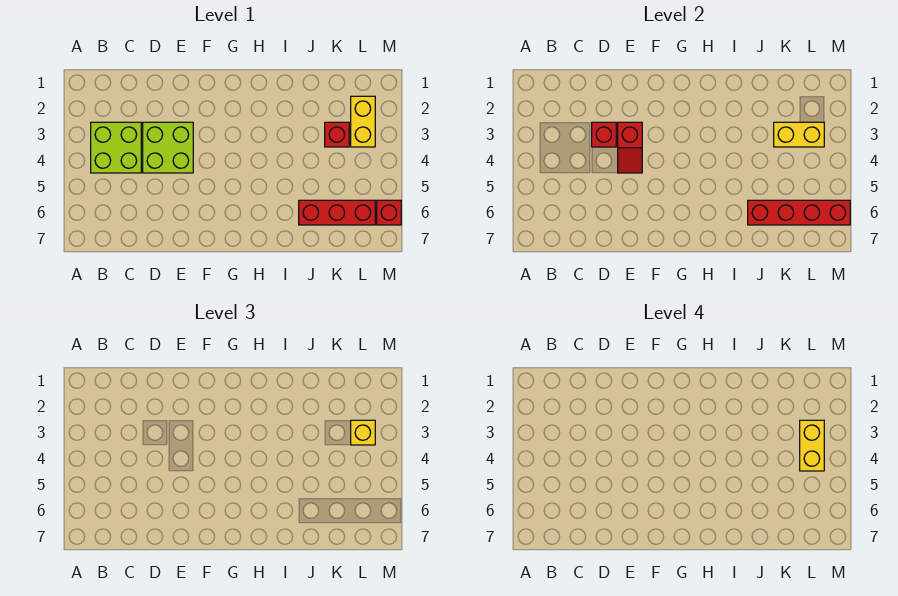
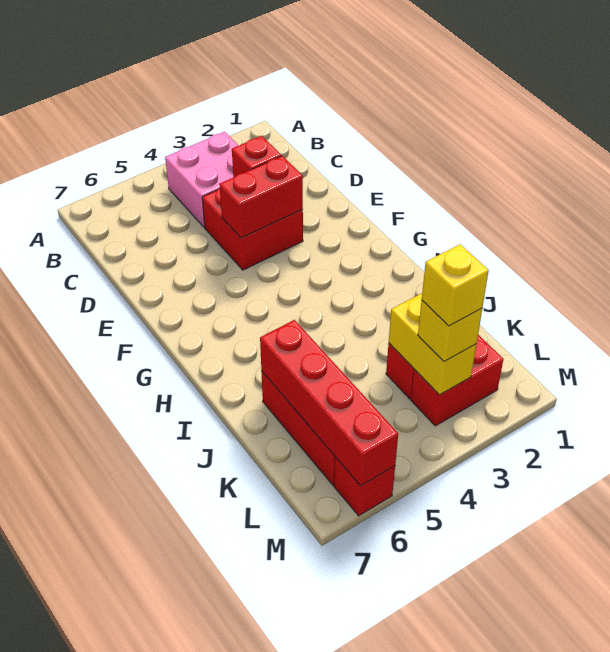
lime 2x2 brick [91,122,141,173] -> pink 2x2 brick [165,132,239,228]
lime 2x2 brick [143,122,193,173] -> red 2x2 brick [202,188,303,270]
red 1x2 slope [618,122,642,173] -> red 1x2 brick [219,156,303,238]
yellow 1x2 brick [351,96,375,147] -> red 1x2 brick [411,335,503,426]
yellow 1x2 brick [800,420,824,471] -> yellow 1x1 brick [422,244,489,326]

